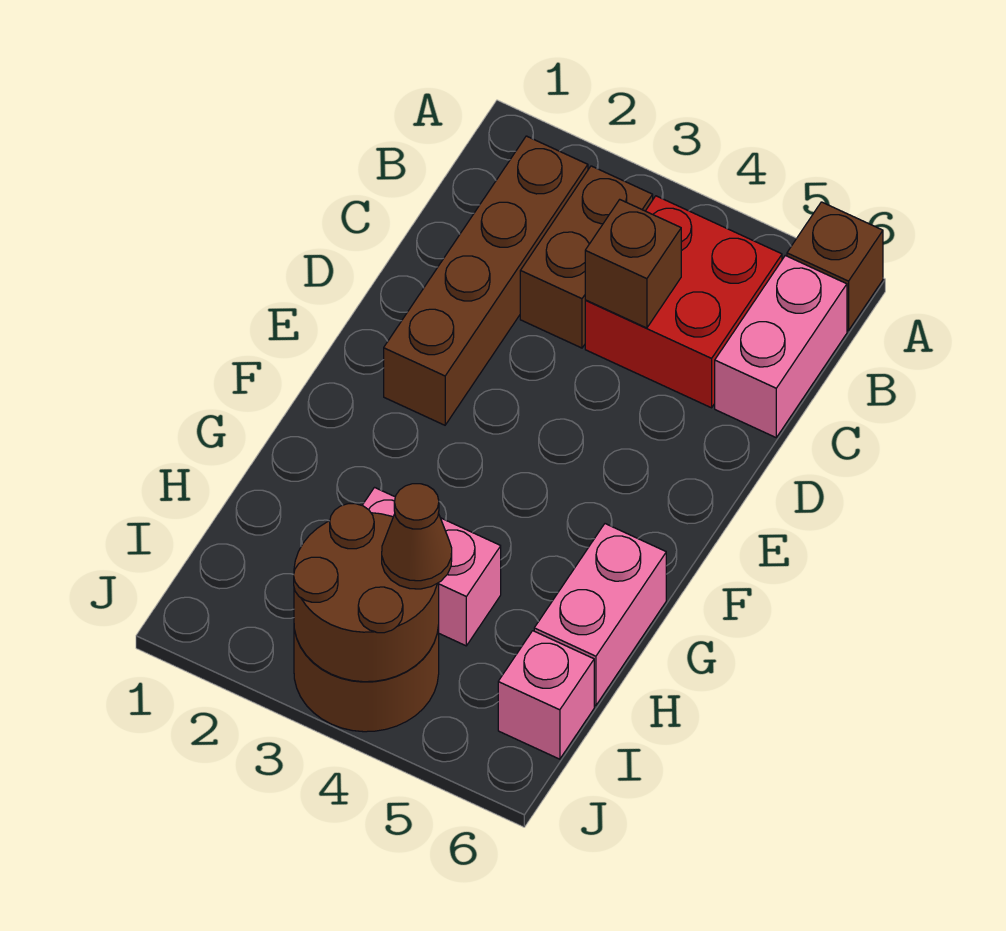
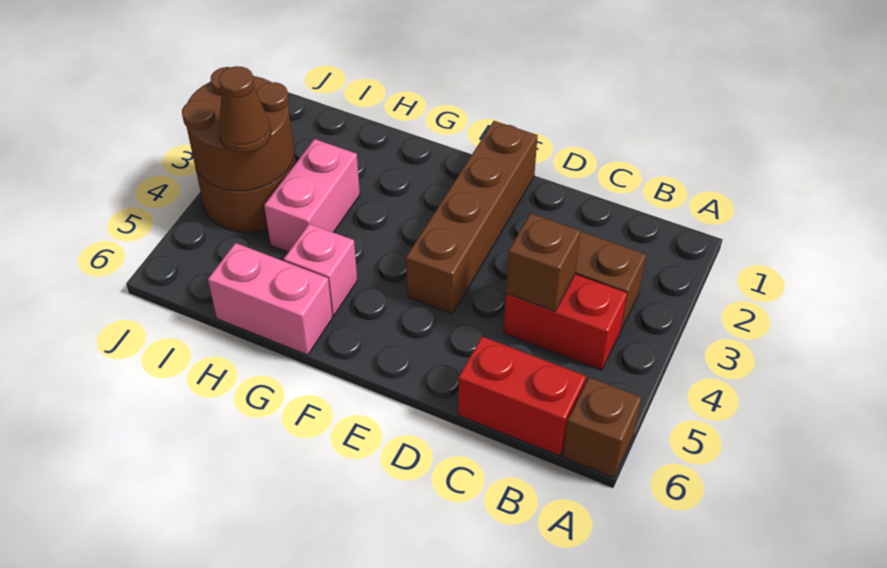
brown 1x4 brick [384,136,588,425] -> brown 1x4 brick turned to [406,121,538,314]
red 2x2 brick [585,196,782,408] -> red 1x2 brick [504,274,627,370]
pink 1x2 brick [715,256,847,437] -> red 1x2 brick [458,337,586,456]
pink 1x1 brick [498,631,594,759] -> pink 1x1 brick moved to [284,224,357,316]

